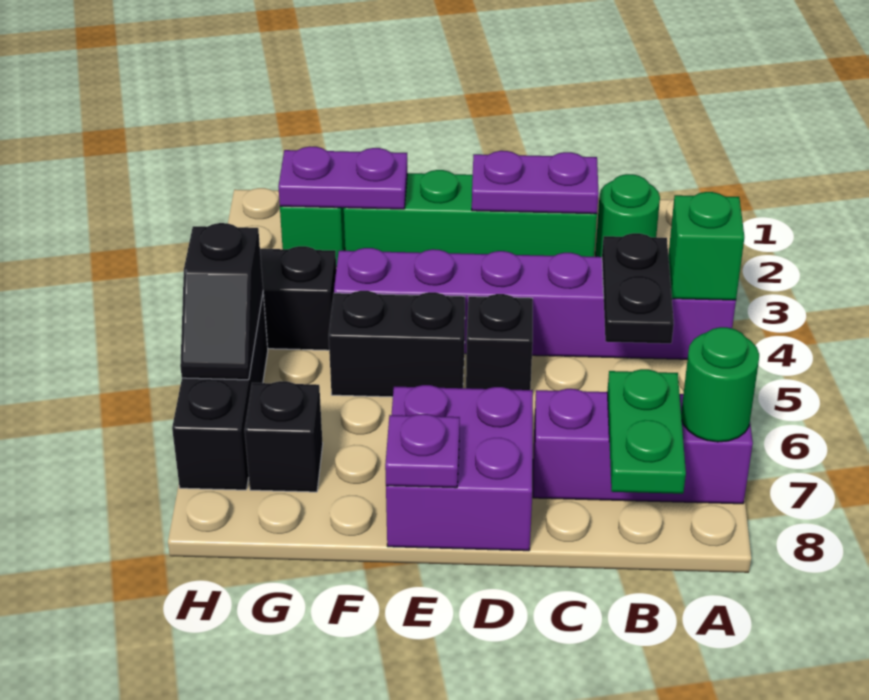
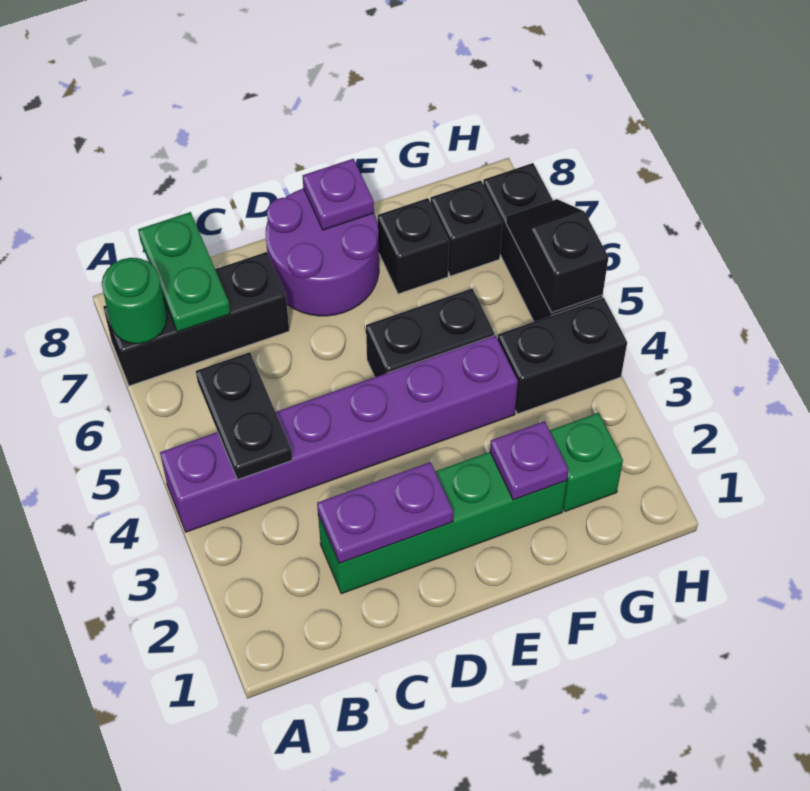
green 1x1 brick [668,192,744,300] -> none
purple 1x3 brick [533,389,753,504] -> black 1x3 brick [103,252,289,386]
green 1x1 round brick [595,174,660,257] -> none
black 1x1 brick [466,294,533,390] -> black 1x1 brick moved to [378,198,449,294]
purple 2x2 brick [386,385,533,551] -> purple 2x2 round brick [266,189,379,316]
purple 1x2 plate [278,146,407,209] -> purple 1x1 plate [490,421,569,500]

